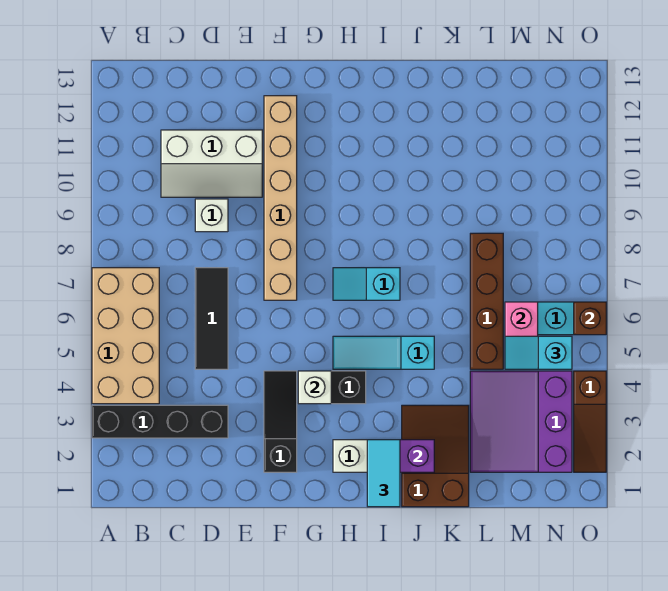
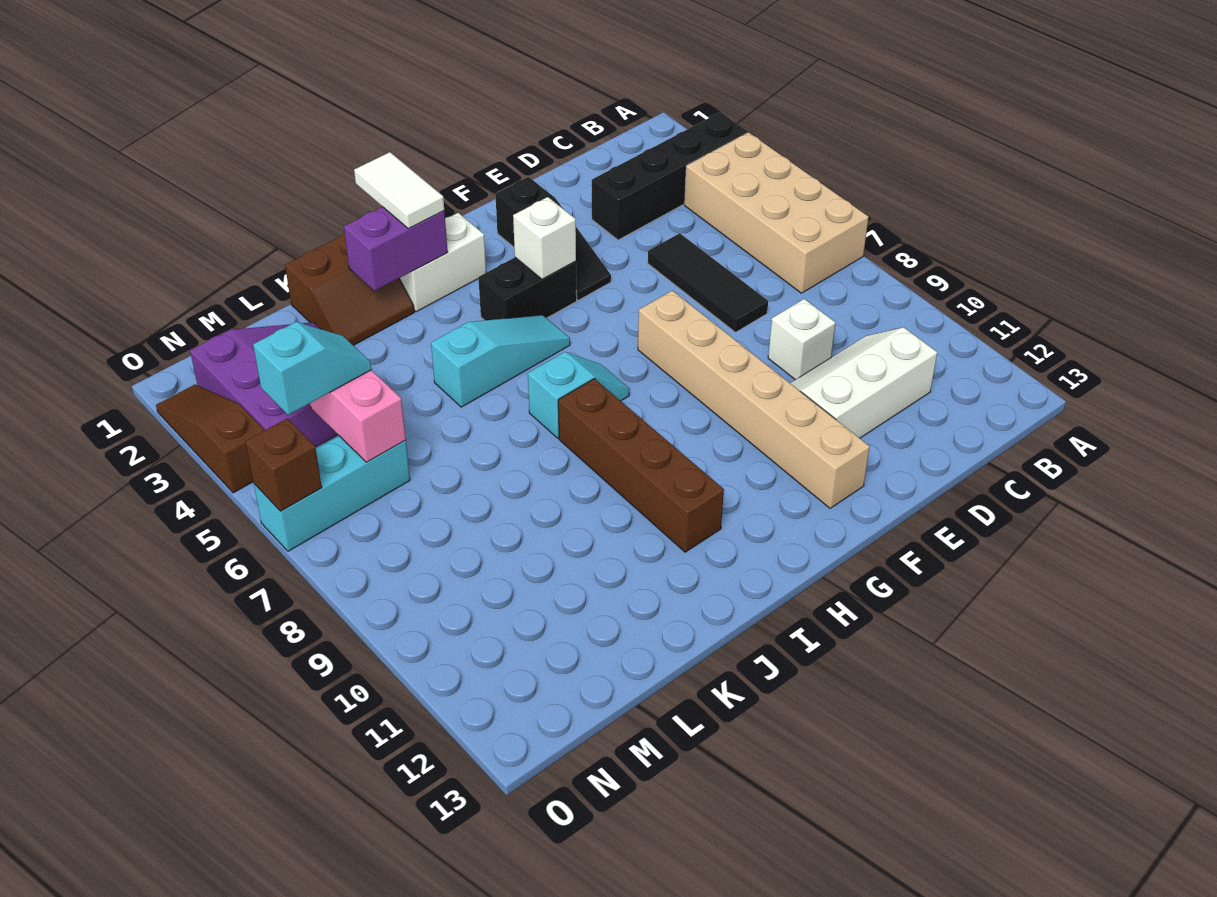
cyan 1x2 tile [367,440,400,507] -> white 1x2 tile [354,152,444,228]
brown 2x3 slope [402,405,469,507] -> brown 2x2 slope [285,233,414,345]
brown 1x4 brick [470,233,503,369] -> brown 1x4 brick moved to [558,379,724,552]

